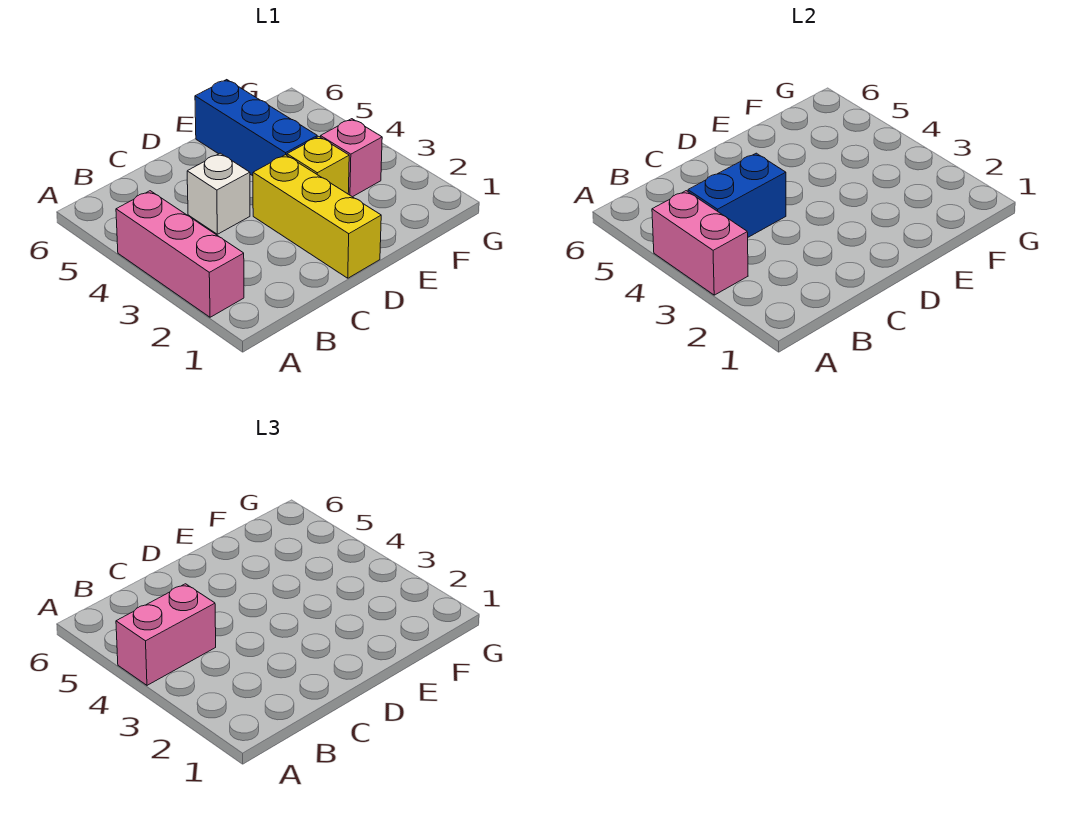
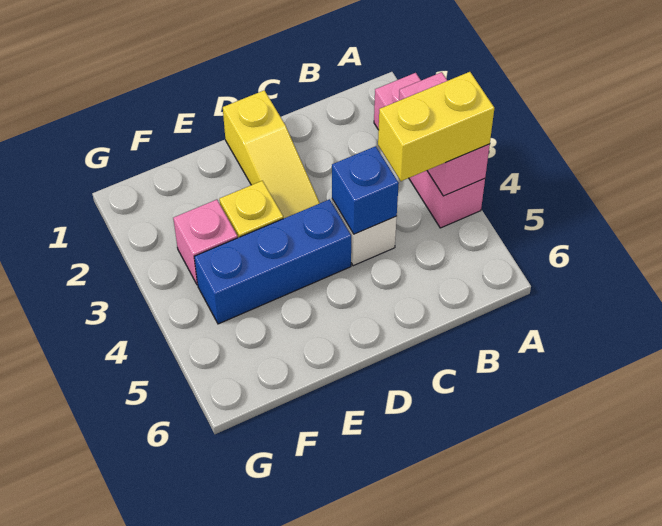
pink 1x2 brick [116,584,216,685] -> yellow 1x2 brick [378,72,494,181]
blue 1x2 brick [688,153,786,237] -> blue 1x1 brick [332,146,399,234]
yellow 1x3 brick [253,155,381,278] -> yellow 1x3 slope [223,90,320,219]
blue 1x3 brick [195,80,317,176] -> blue 1x3 brick turned to [194,199,351,324]

